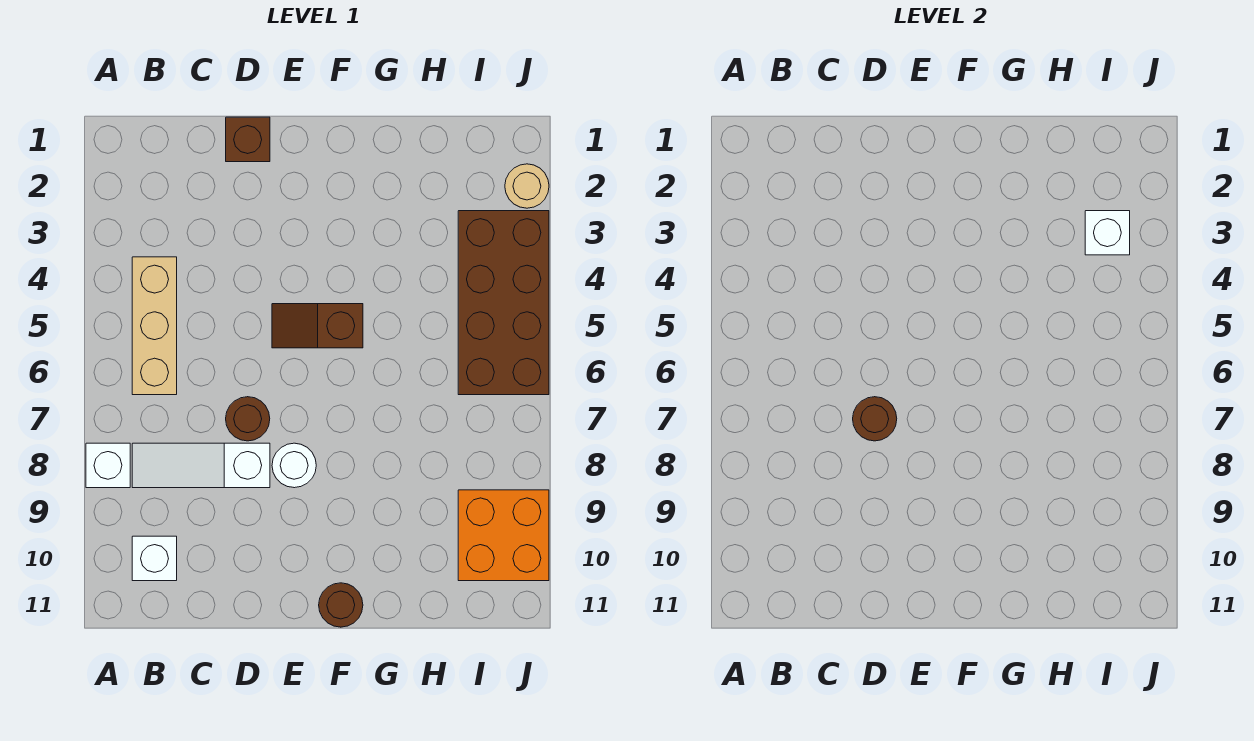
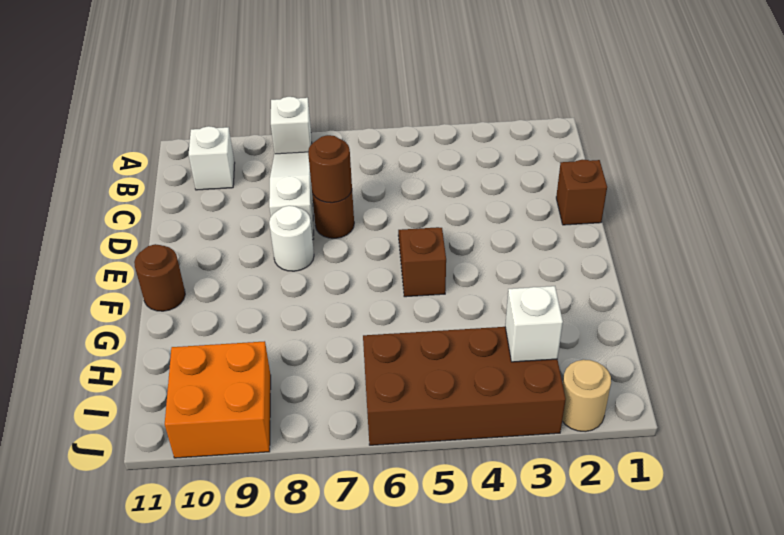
tan 1x3 brick [132,257,177,395] -> none

